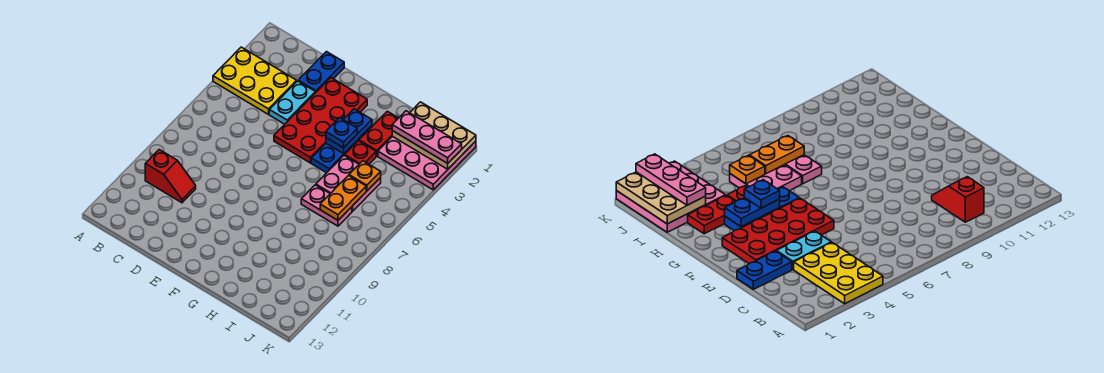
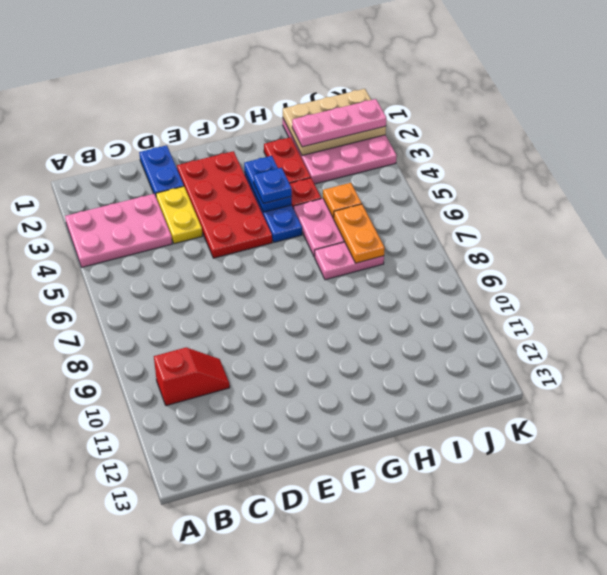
yellow 2x3 plate [213,47,297,114] -> pink 2x3 plate [65,194,172,267]
cyan 1x2 plate [269,81,315,124] -> yellow 1x2 plate [156,186,202,244]

